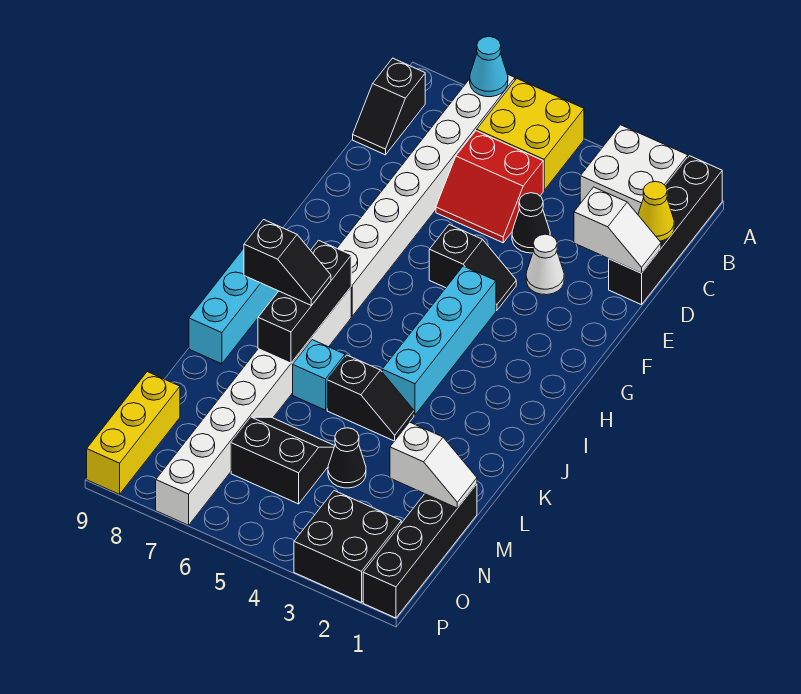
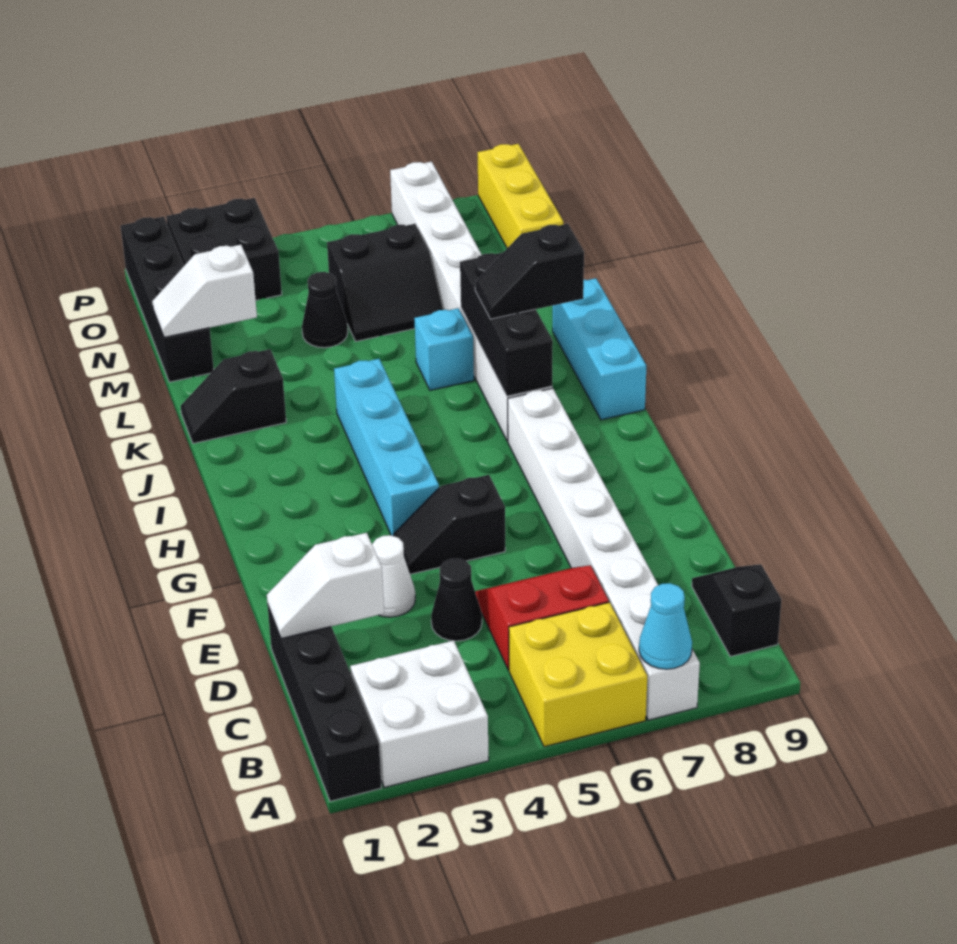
yellow 1x1 cone [638,181,674,241] -> none
black 1x2 slope [327,355,414,441] -> black 1x2 slope moved to [181,349,286,443]

